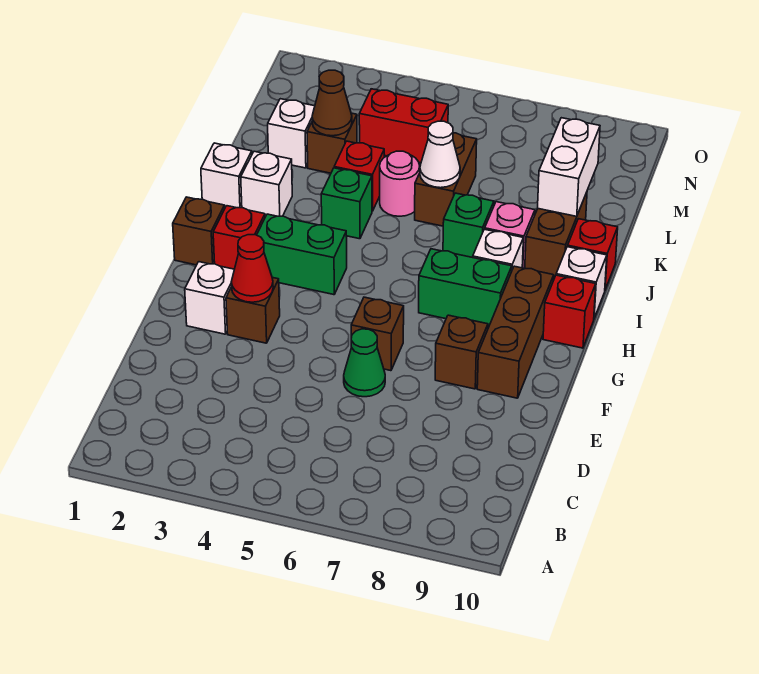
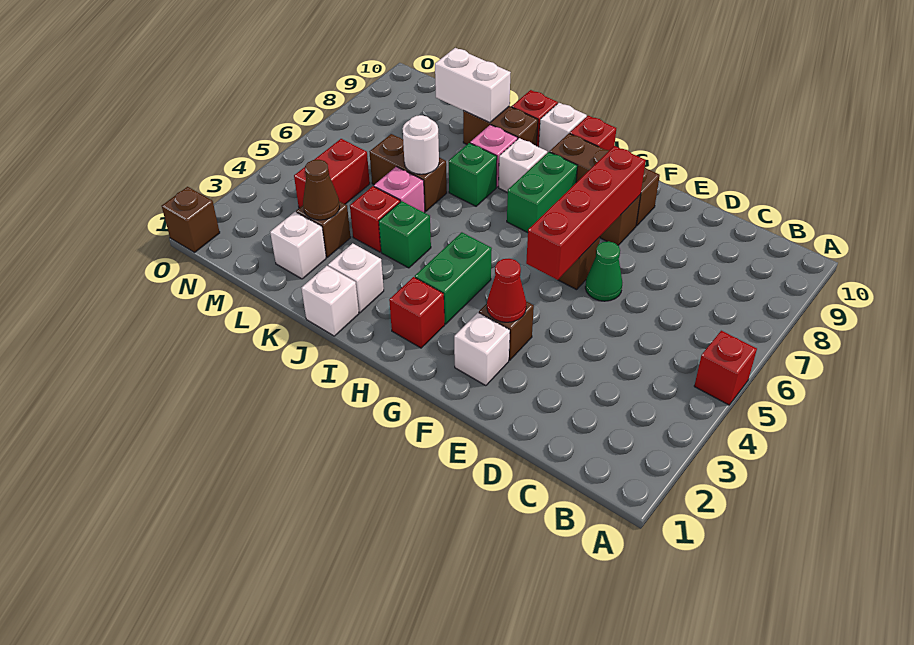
none -> red 1x1 brick [694,331,757,405]
none -> red 1x4 brick [526,146,646,280]
brown 1x1 brick [173,197,225,265] -> brown 1x1 brick moved to [162,187,220,252]
pink 1x1 round brick [380,151,420,216] -> pink 1x1 brick [374,167,425,213]
white 1x1 cone [420,121,460,188] -> white 1x1 round brick [403,115,439,174]

